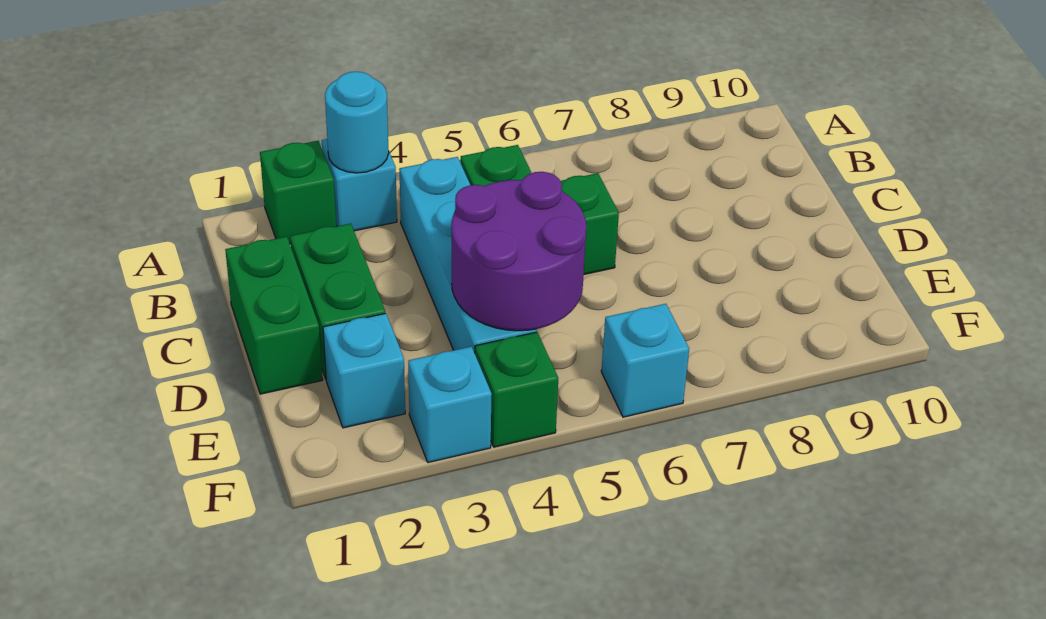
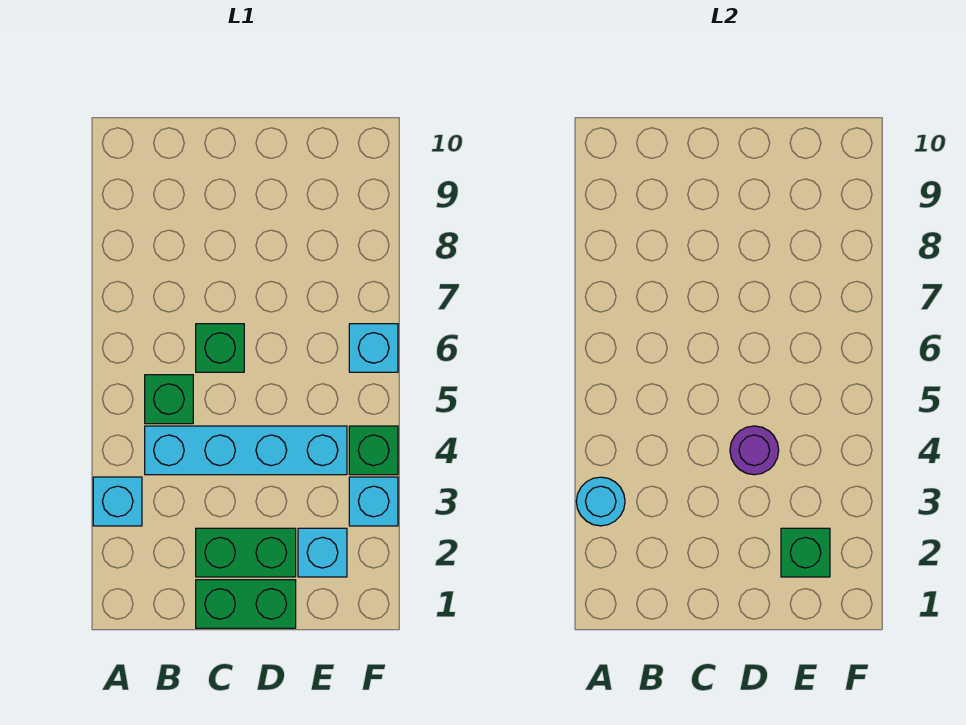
green 1x1 brick [260,141,336,244] -> green 1x1 brick moved to [781,528,830,577]
purple 2x2 round brick [451,172,586,331] -> purple 1x1 round brick [730,426,779,475]

